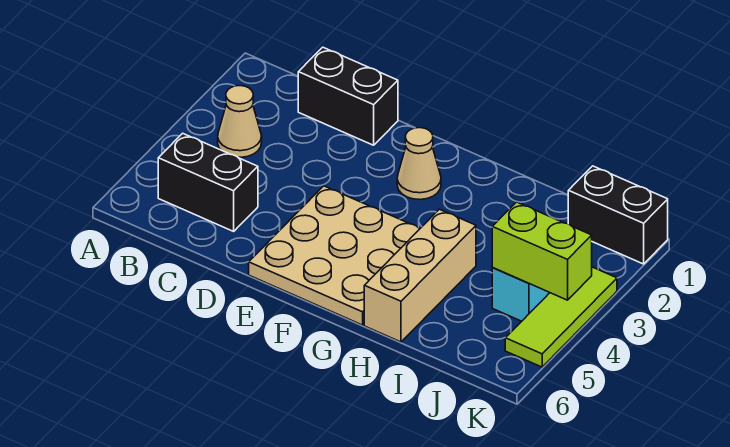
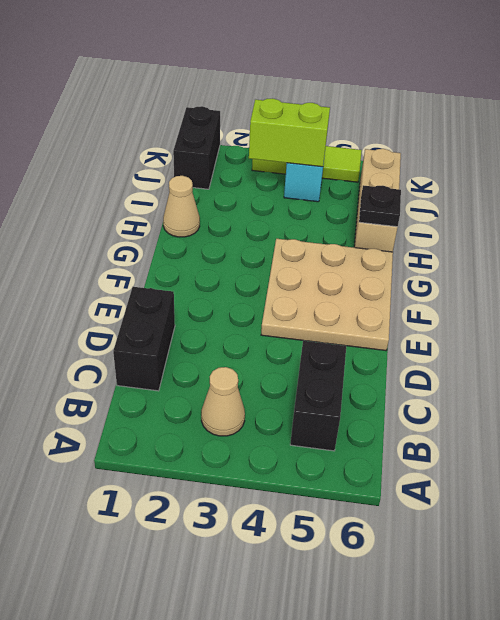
tan 1x1 cone [397,128,441,200] -> tan 1x1 cone moved to [163,176,200,237]
tan 1x3 brick [364,209,476,342] -> tan 1x3 brick turned to [354,149,401,252]
none -> black 1x1 plate [359,185,401,227]
lime 1x2 brick [492,202,592,300] -> lime 1x2 brick turned to [249,99,330,167]

